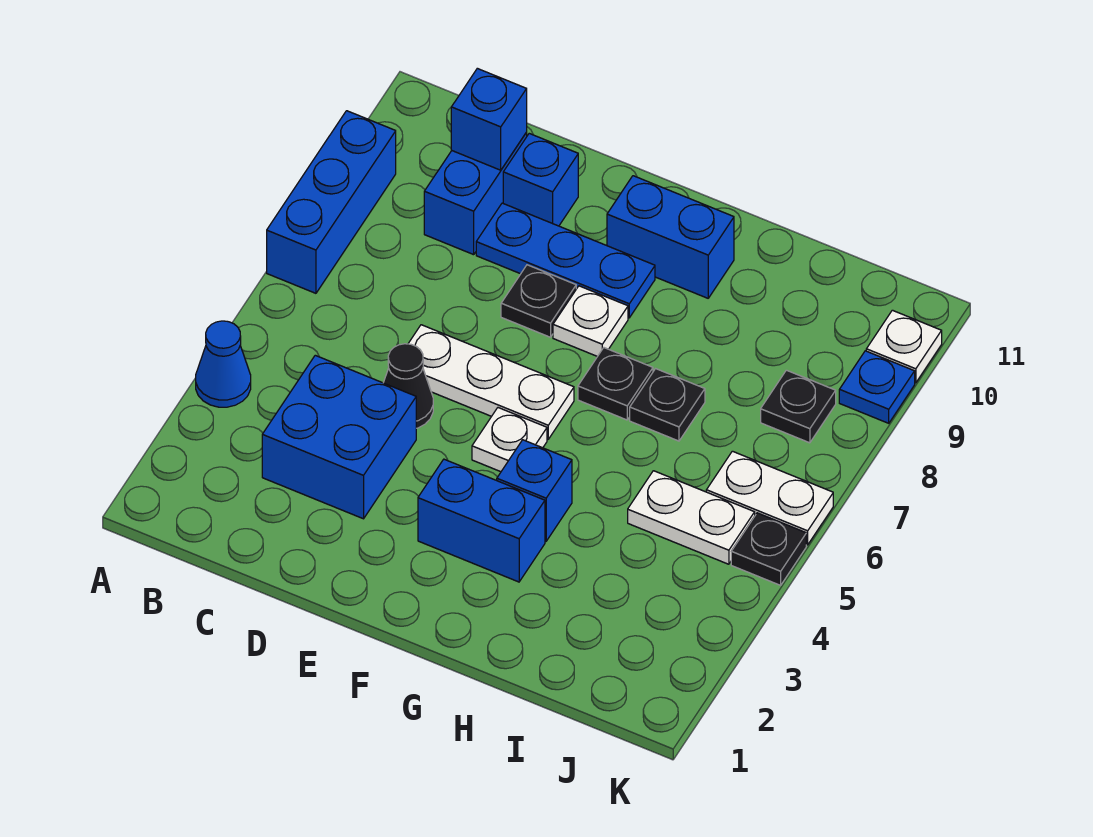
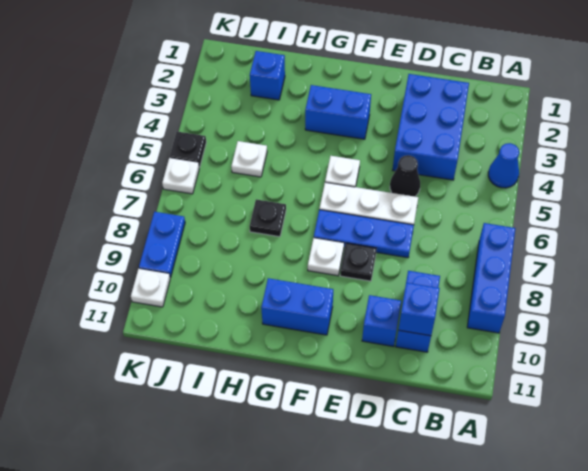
blue 2x2 brick [262,355,416,519] -> blue 2x3 brick [393,74,469,180]
blue 1x3 plate [476,203,655,318] -> blue 1x3 plate moved to [314,210,414,258]
blue 1x1 brick [497,440,572,541] -> blue 1x1 brick moved to [250,51,285,100]
black 1x1 plate [578,348,653,420] -> none
white 1x2 plate [628,471,755,564] -> white 1x1 plate [231,141,267,177]
white 1x2 plate [706,451,833,545] -> white 1x1 plate [162,158,199,194]
black 1x1 plate [761,370,836,443] -> none
blue 1x1 plate [839,351,915,423] -> blue 1x2 plate [139,212,185,278]

